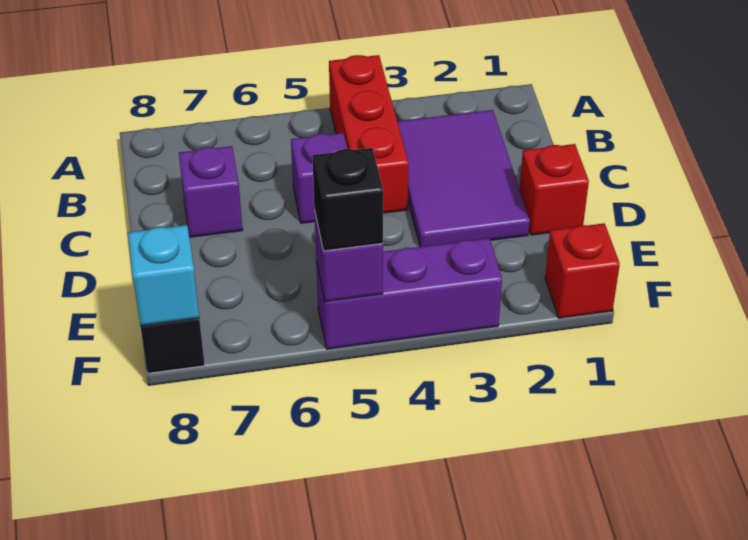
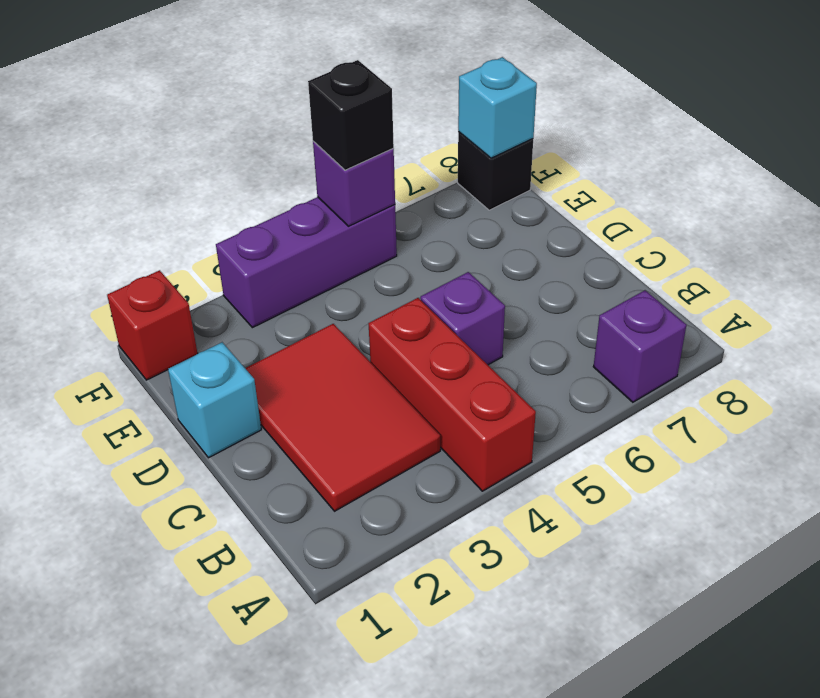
purple 2x3 tile [397,110,530,247] -> red 2x3 tile [245,324,440,511]
purple 1x1 brick [179,146,243,237] -> purple 1x1 brick moved to [593,290,686,402]
red 1x1 brick [519,144,589,235] -> cyan 1x1 brick [168,342,261,458]

